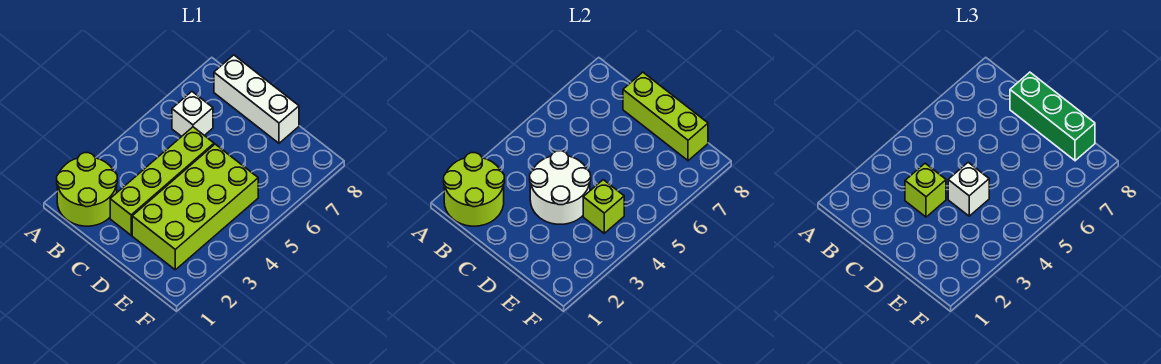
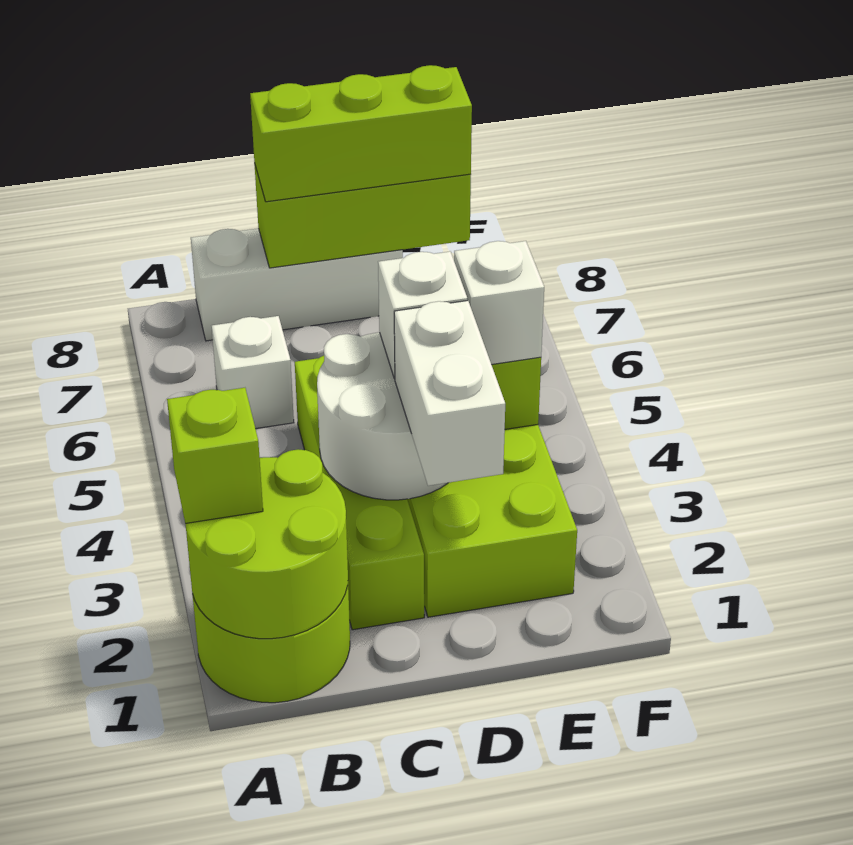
lime 1x1 brick [905,163,946,217] -> lime 1x1 brick moved to [167,388,263,523]
green 1x3 brick [1010,72,1095,161] -> lime 1x3 brick [250,65,472,202]
none -> white 1x2 brick [394,301,505,486]
none -> white 1x1 brick [454,241,544,364]

